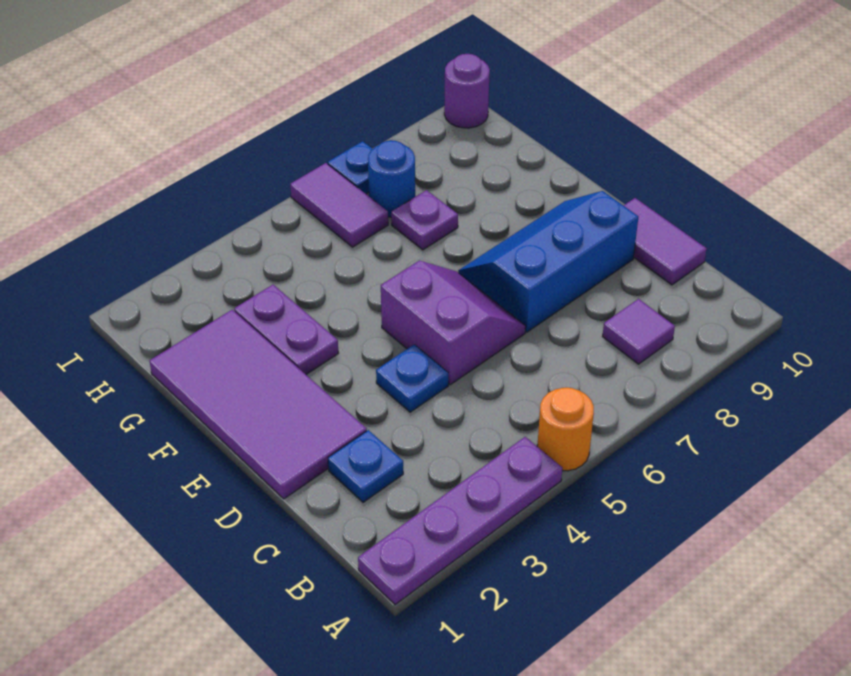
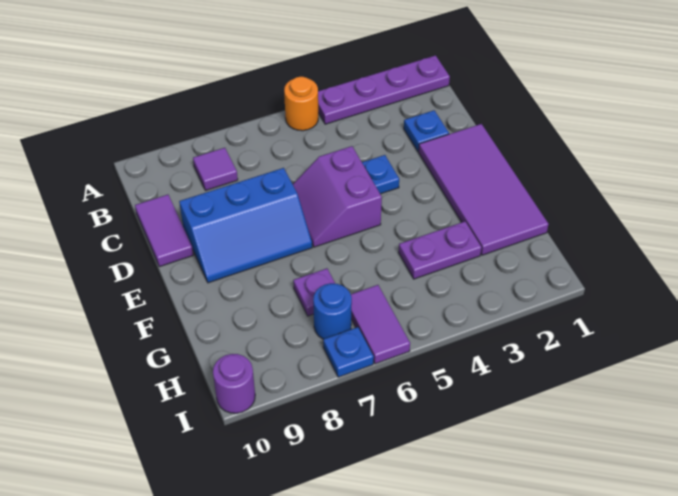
purple 1x2 plate [234,285,338,374] -> purple 1x2 plate turned to [399,221,482,279]

